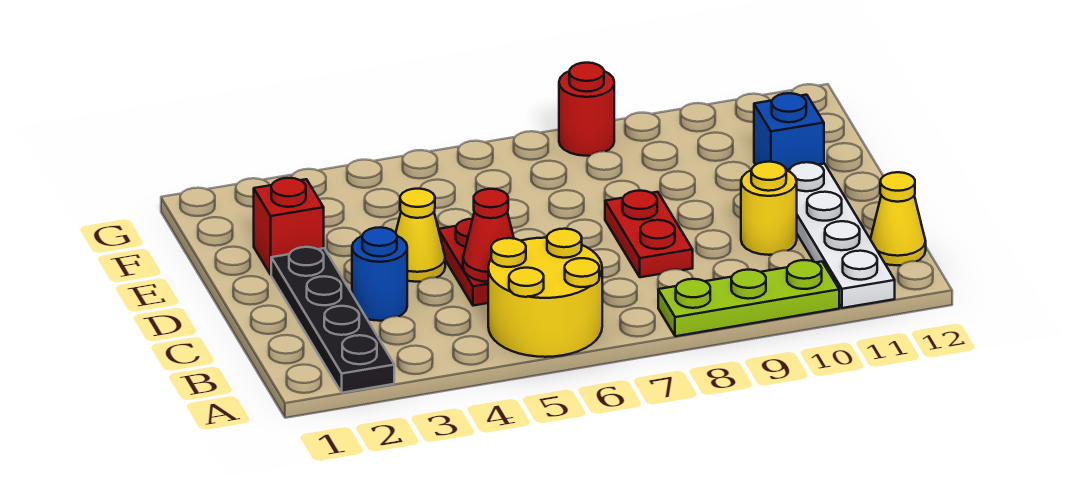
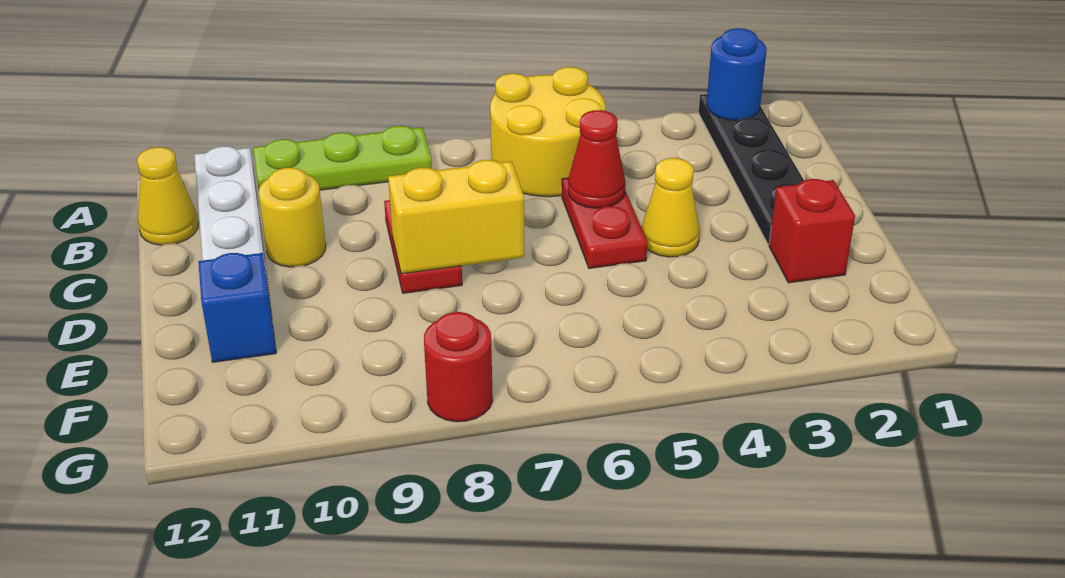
blue 1x1 round brick [352,227,407,321] -> blue 1x1 round brick moved to [707,28,767,120]
none -> yellow 1x2 brick [388,160,524,274]

